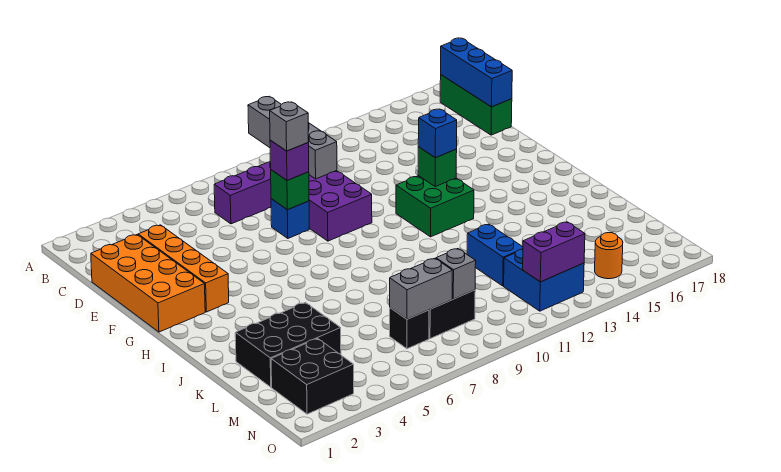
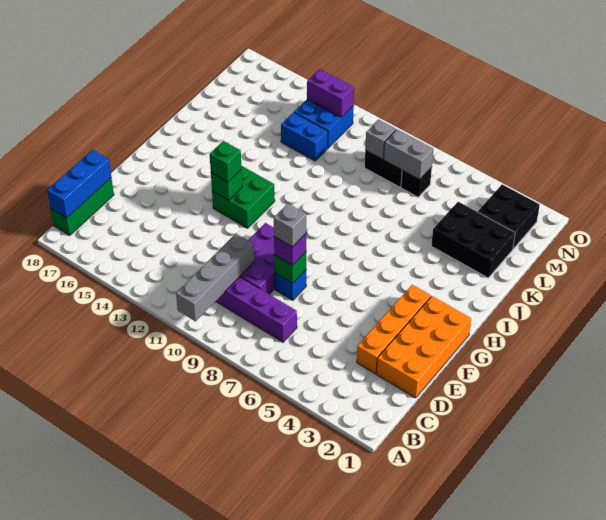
blue 1x1 brick [418,109,457,158] -> green 1x1 brick [210,141,242,182]
blue 1x2 brick [467,224,523,286] -> blue 1x2 brick turned to [281,113,328,161]
orange 1x1 round brick [595,233,623,279] -> none

